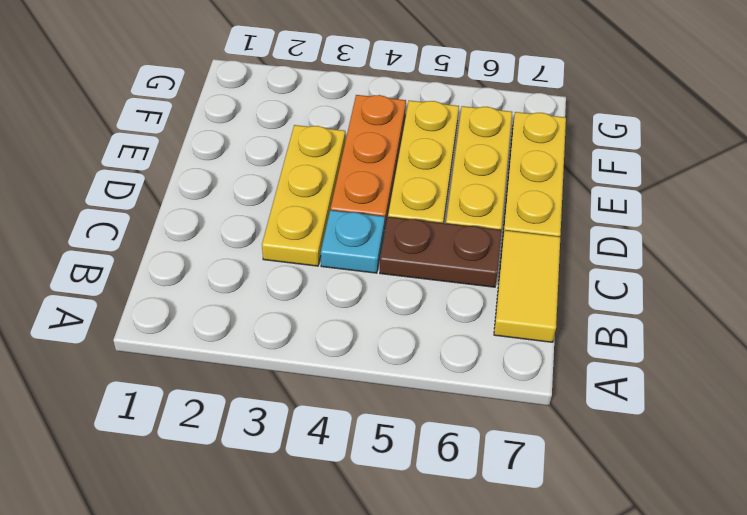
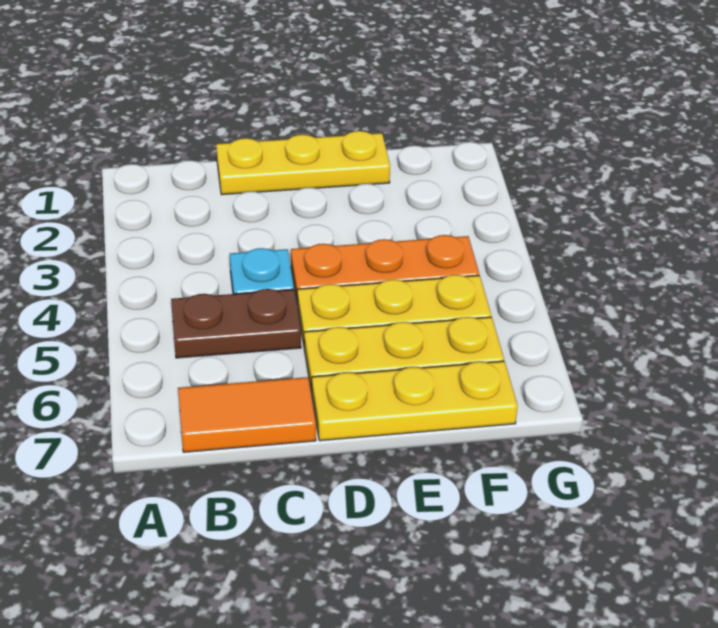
yellow 1x2 tile [494,230,560,342] -> orange 1x2 tile [178,377,316,452]
yellow 1x3 plate [262,125,345,266] -> yellow 1x3 plate moved to [216,131,390,195]
brown 1x2 plate [380,217,501,287] -> brown 1x2 plate turned to [171,289,301,358]

